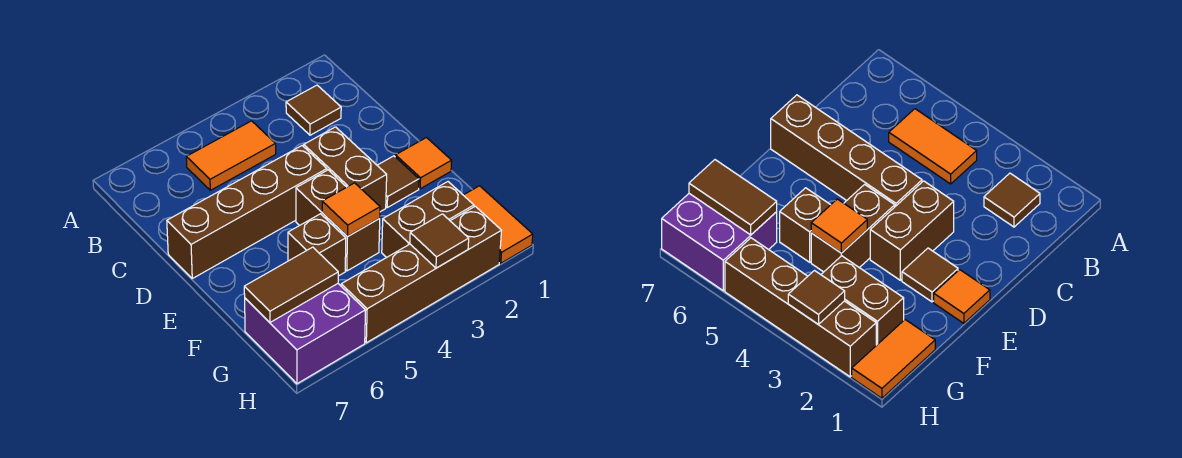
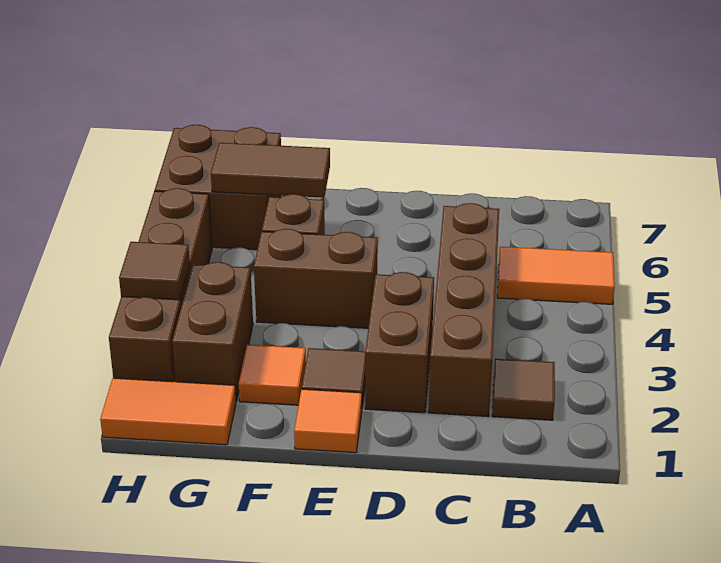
orange 1x2 tile [186,121,276,190] -> orange 1x2 tile turned to [497,247,615,304]
brown 1x2 brick [304,127,387,212] -> brown 1x2 brick turned to [365,272,434,413]
brown 1x4 brick [167,146,327,278] -> brown 1x4 brick moved to [428,203,499,417]
orange 1x1 tile [322,183,380,237] -> orange 1x1 tile moved to [239,345,306,405]
purple 2x2 brick [245,284,366,384] -> brown 2x2 brick [155,125,281,250]
brown 1x2 tile [244,247,338,322] -> brown 1x2 tile turned to [211,143,330,198]

